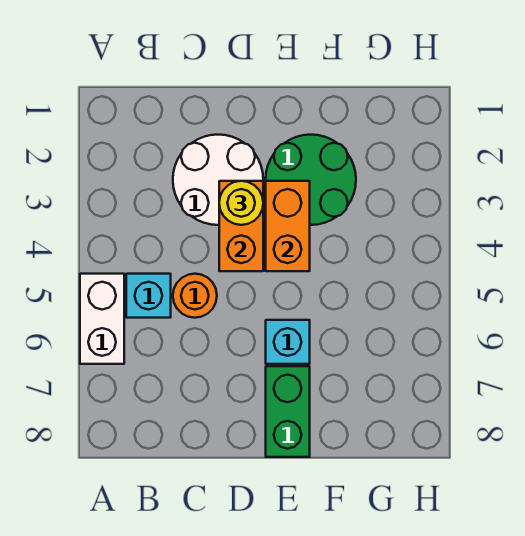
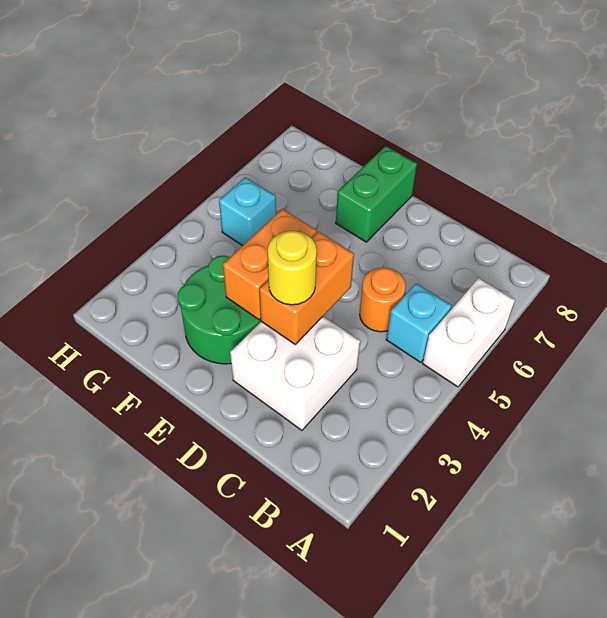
white 2x2 round brick [173,135,263,225] -> white 2x2 brick [230,316,360,430]
cyan 1x1 brick [266,320,310,364] -> cyan 1x1 brick moved to [219,177,276,246]

